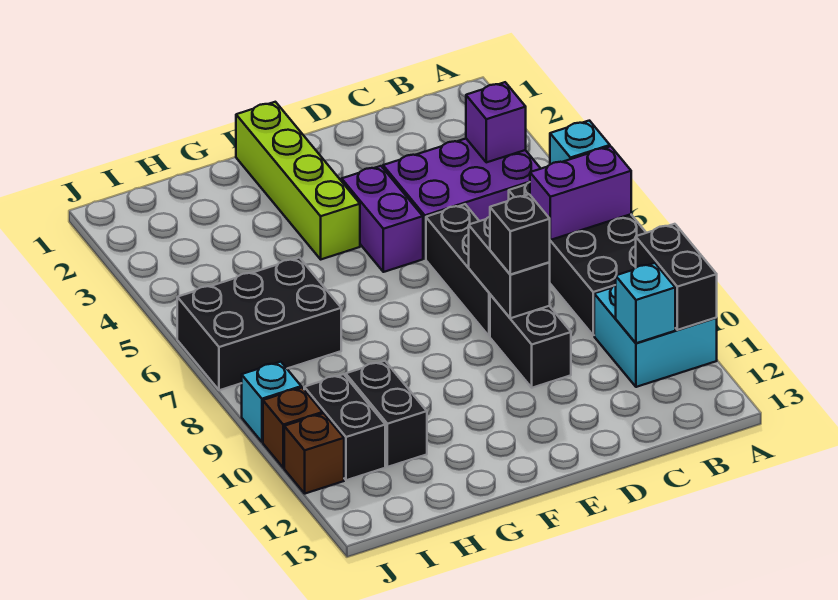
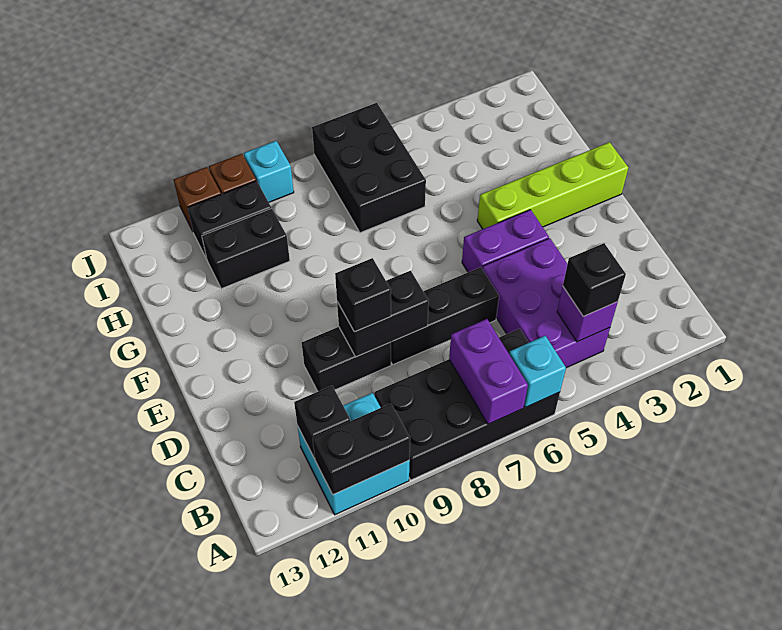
none -> black 1x1 brick [563,243,626,316]
cyan 1x1 brick [616,263,675,343] -> black 1x1 brick [294,386,350,458]

